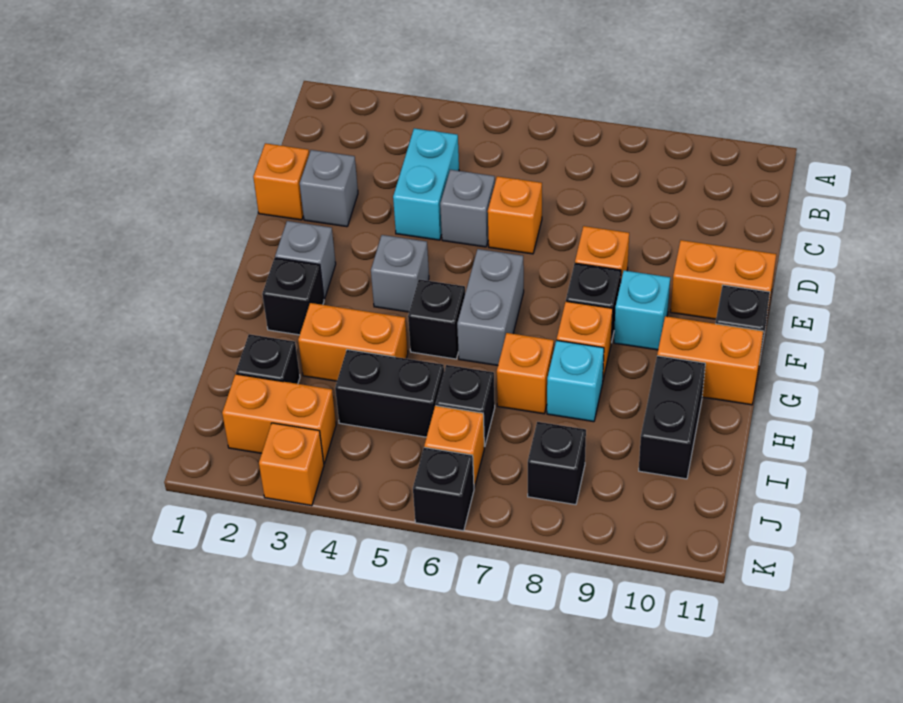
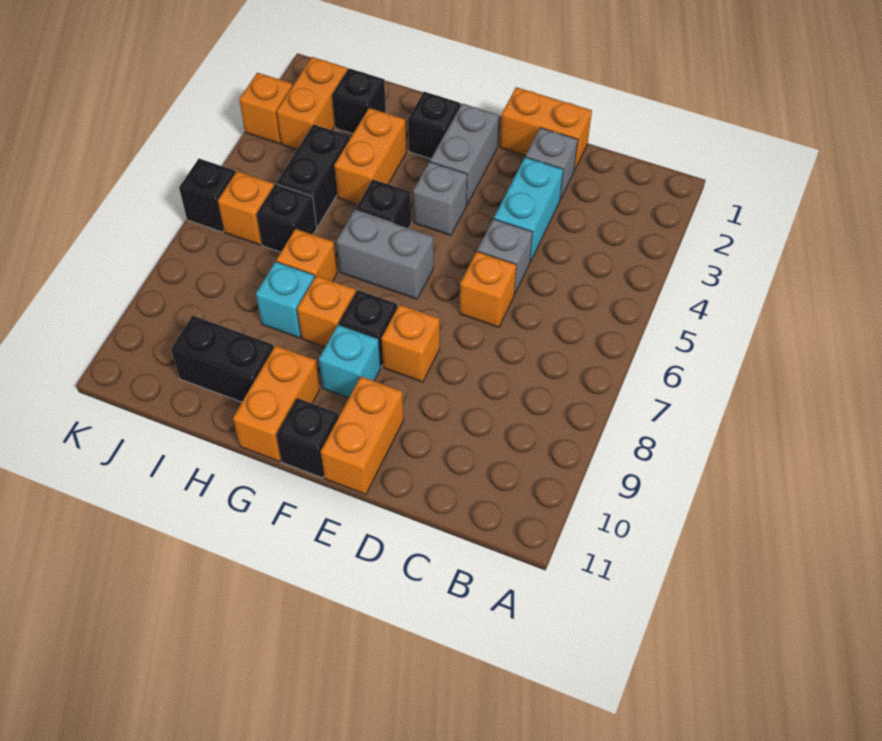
cyan 1x2 brick [393,128,459,240] -> cyan 1x2 brick turned to [494,157,563,262]
orange 1x1 brick [253,143,309,220] -> orange 1x2 brick [500,87,592,171]
grey 1x1 brick [275,221,336,299] -> grey 1x2 brick [430,103,499,205]
black 1x1 brick [528,422,586,505] -> none

